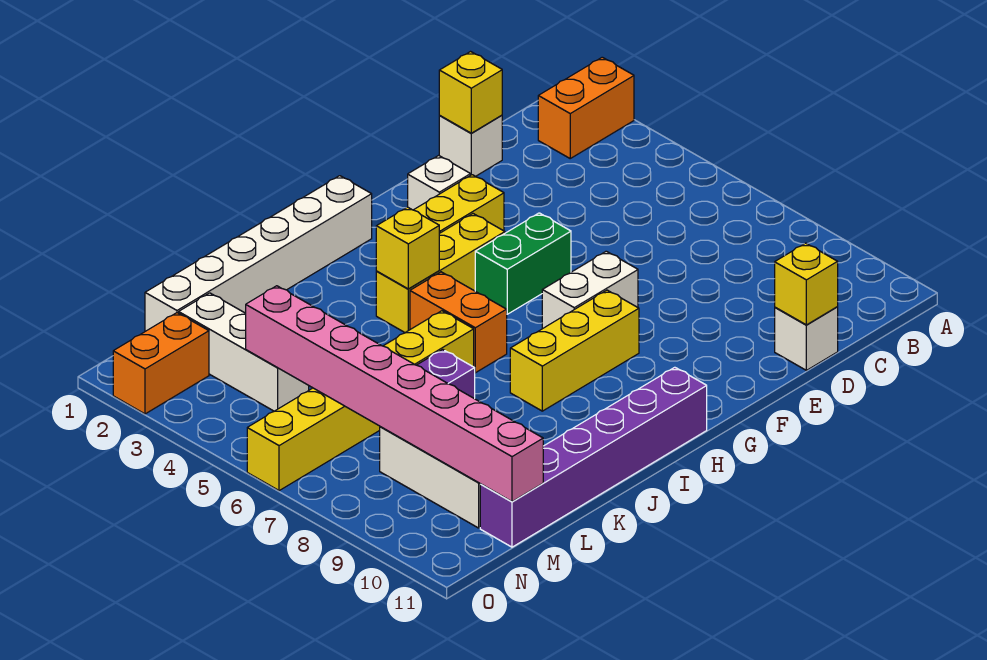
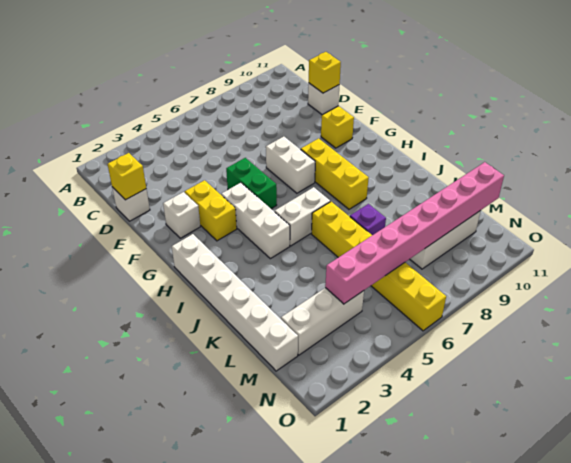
orange 1x2 brick [538,57,634,158] -> none
yellow 1x3 brick [376,214,505,332] -> white 1x3 brick [221,183,290,259]
purple 1x6 brick [480,367,707,547] -> none
yellow 1x1 brick [376,207,439,289] -> yellow 1x1 brick moved to [321,106,354,148]
orange 1x2 brick [410,272,507,373] -> white 1x2 brick [275,187,330,246]
orange 1x2 brick [113,313,209,414] -> none

